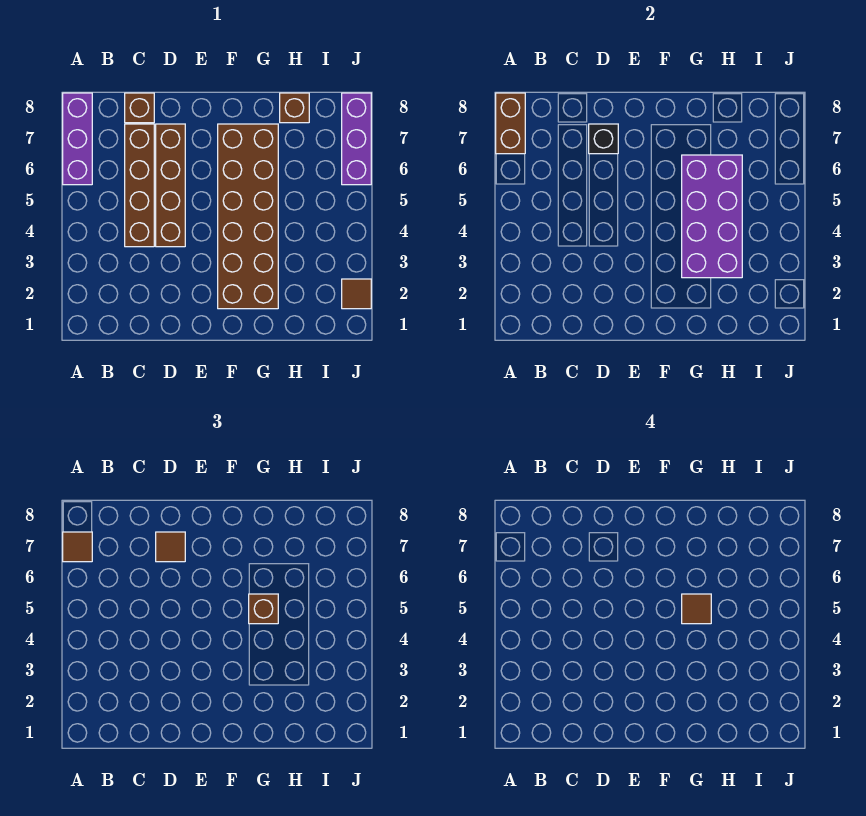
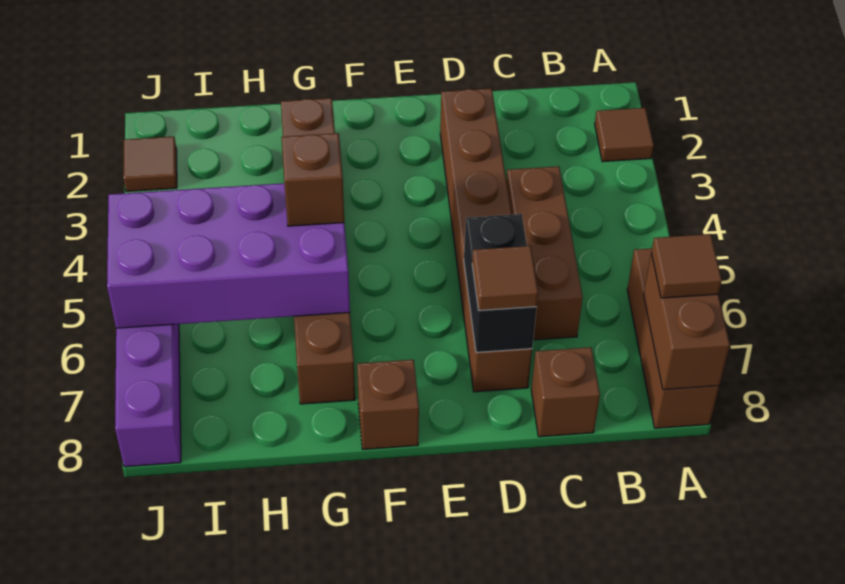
purple 1x3 brick [63,93,92,185] -> brown 1x3 brick [627,248,719,428]
brown 1x4 brick [125,124,154,247] -> brown 1x3 brick [506,166,583,340]
brown 1x4 brick [156,124,185,247] -> brown 1x6 brick [440,89,532,392]
black 1x1 brick [589,124,618,154] -> black 1x2 brick [464,214,537,352]
brown 2x6 brick [218,124,278,309] -> brown 1x6 brick [281,98,355,404]
purple 2x4 brick [682,155,742,278] -> purple 2x4 brick turned to [107,183,350,328]
brown 1x1 tile [682,594,711,624] -> brown 1x1 tile moved to [595,108,654,162]
brown 1x1 brick [280,93,309,123] -> brown 1x1 brick moved to [357,360,419,449]

